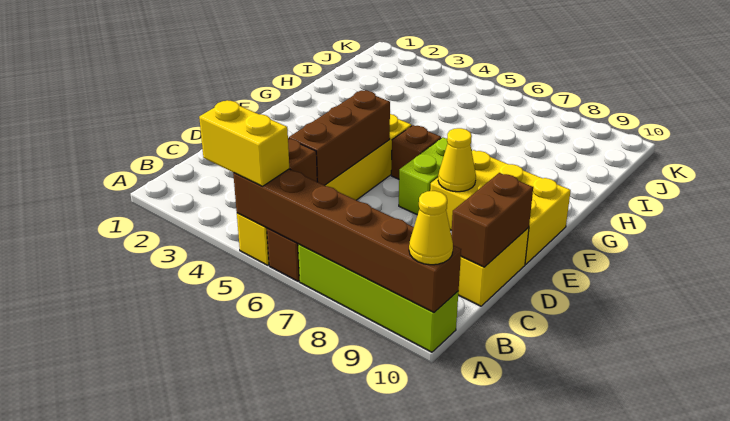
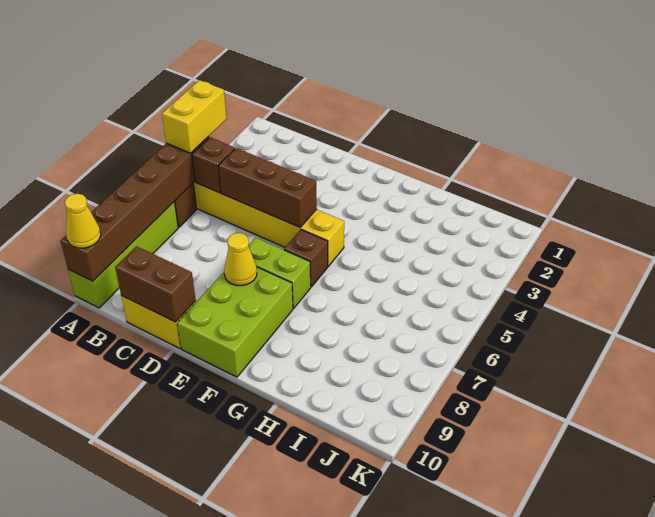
yellow 2x3 brick [430,150,571,264] -> lime 2x3 brick [177,267,293,377]

